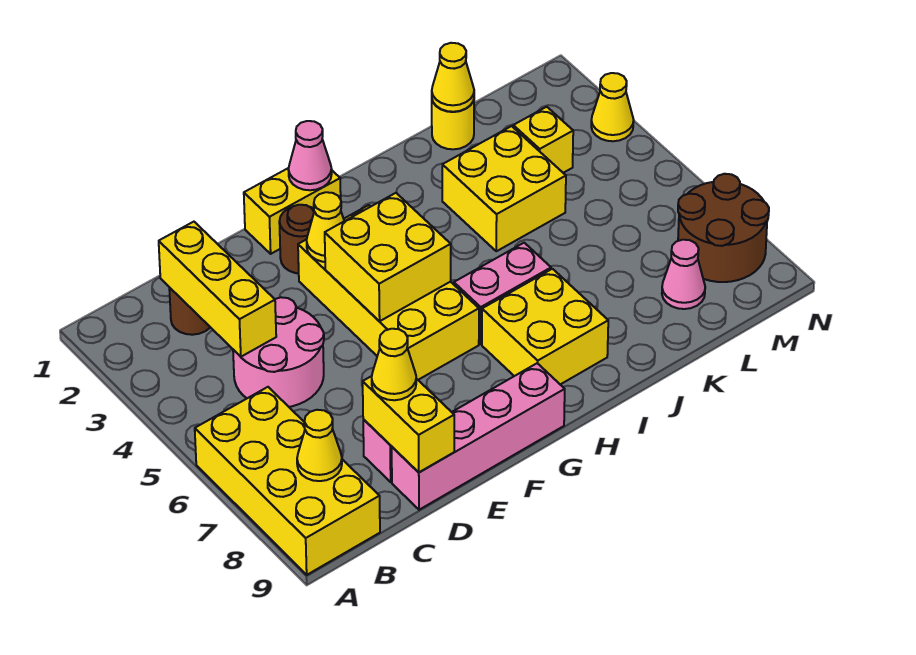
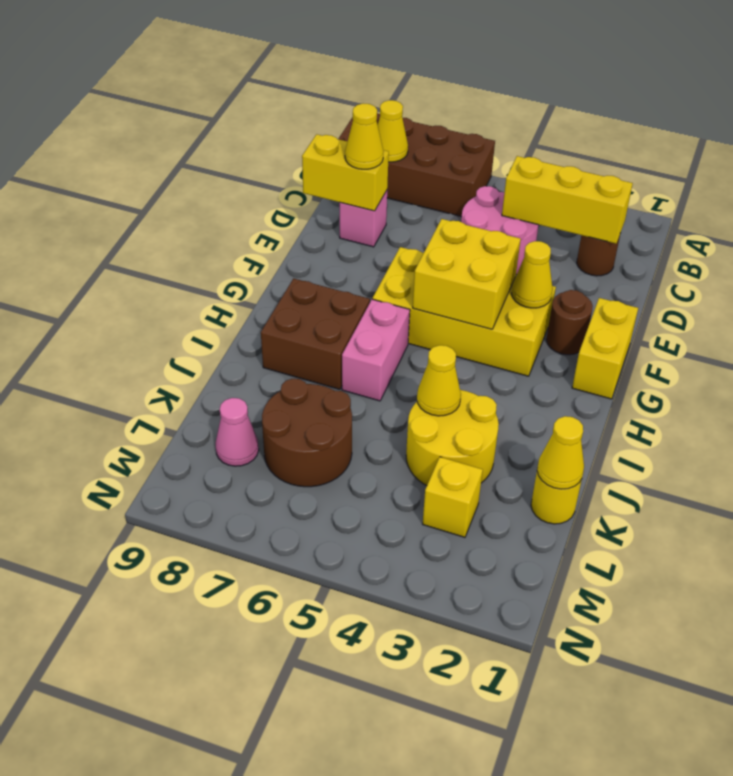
yellow 2x4 brick [195,387,380,575] -> brown 2x4 brick [339,113,495,217]
pink 1x4 brick [392,363,565,510] -> none
pink 1x1 cone [288,121,332,190] -> none
yellow 2x2 brick [482,269,608,384] -> brown 2x2 brick [261,278,370,389]
yellow 2x2 brick [442,126,566,251] -> yellow 2x2 round brick [406,390,499,486]
brown 2x2 round brick [678,174,769,282] -> brown 2x2 round brick moved to [262,379,352,487]
yellow 1x1 cone [591,73,634,141] -> yellow 1x1 cone moved to [417,345,461,416]

